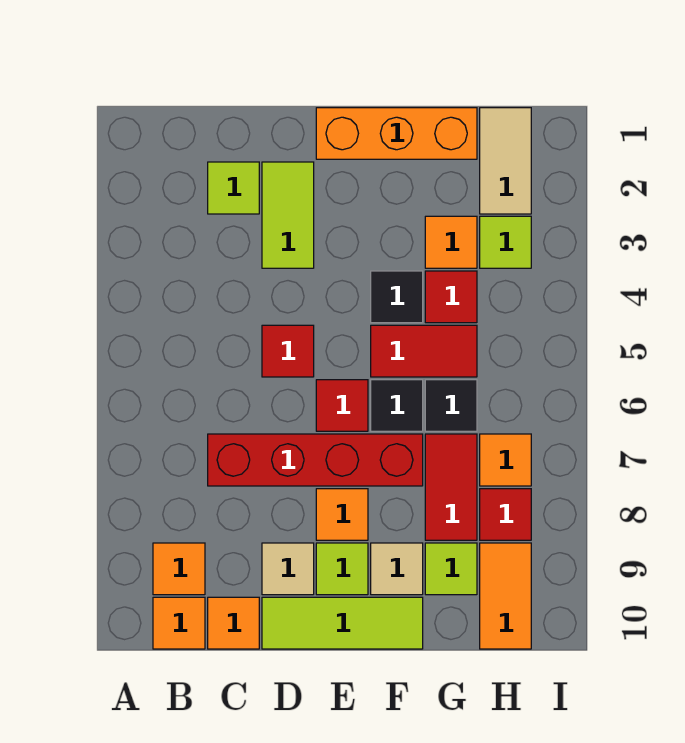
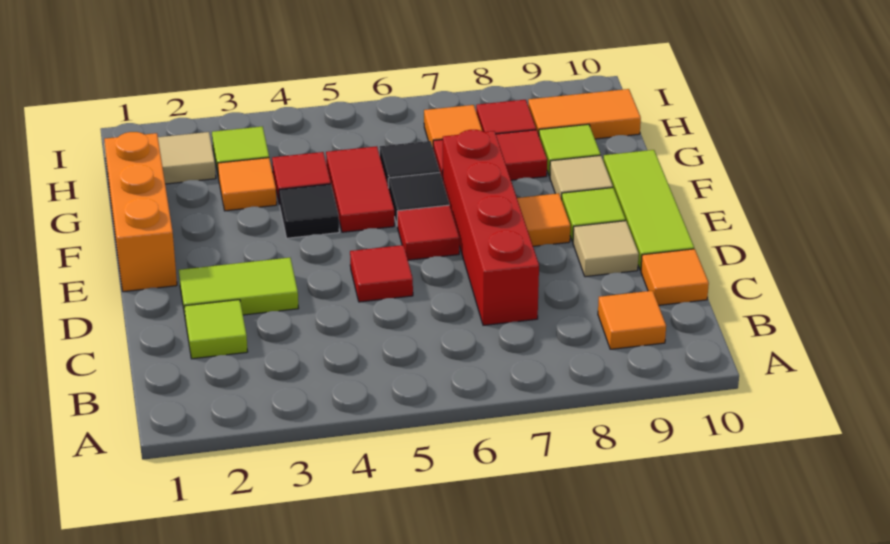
orange 1x1 tile [153,597,205,649] -> none

